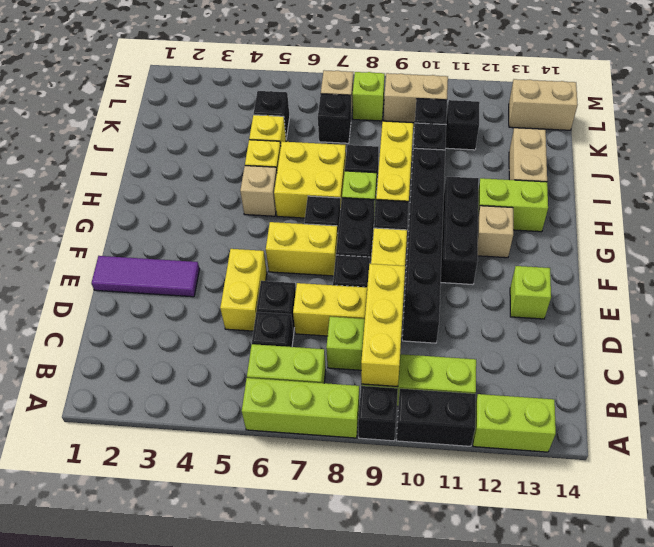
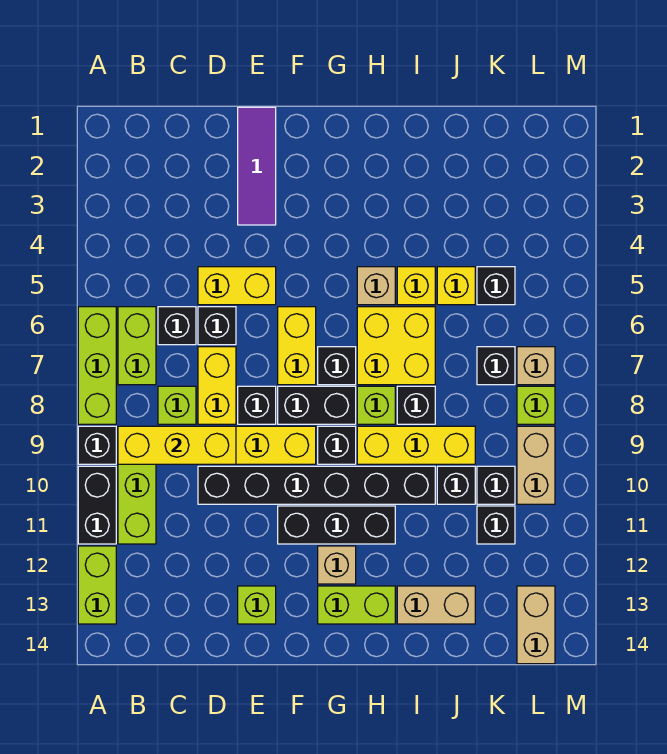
lime 1x2 brick [478,178,548,232] -> lime 1x2 brick turned to [318,586,395,624]

